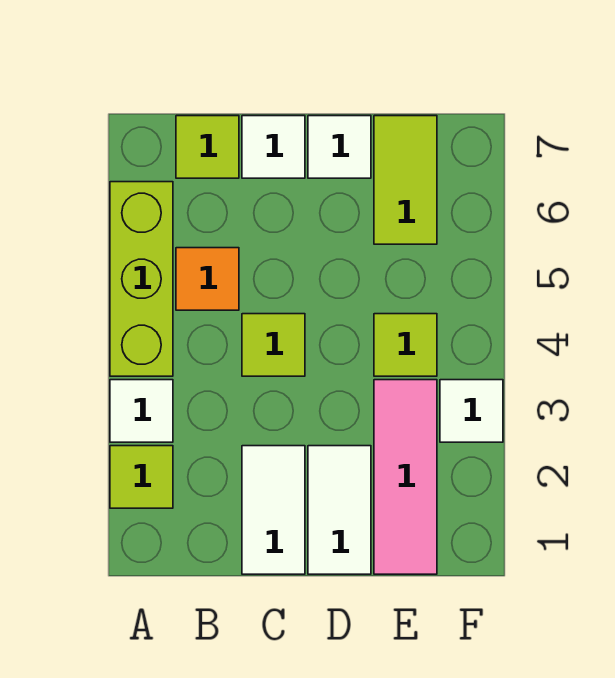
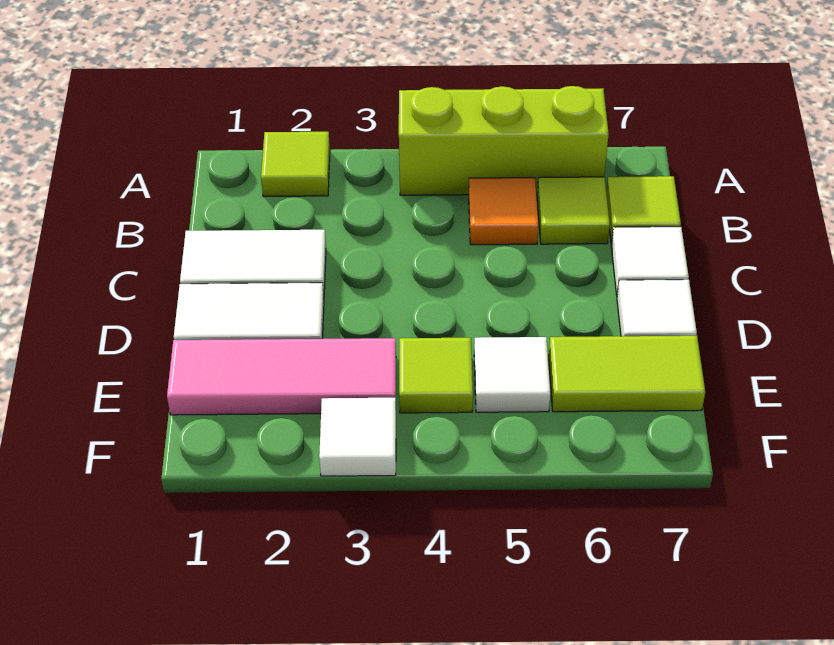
white 1x1 tile [110,380,173,442] -> white 1x1 tile moved to [474,337,550,412]
lime 1x1 tile [242,314,305,376] -> lime 1x1 tile moved to [537,177,610,244]

